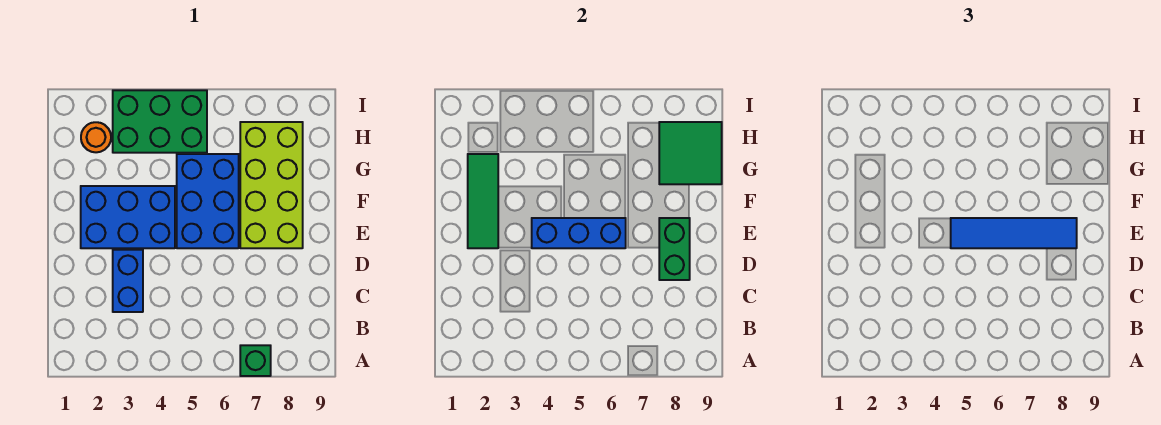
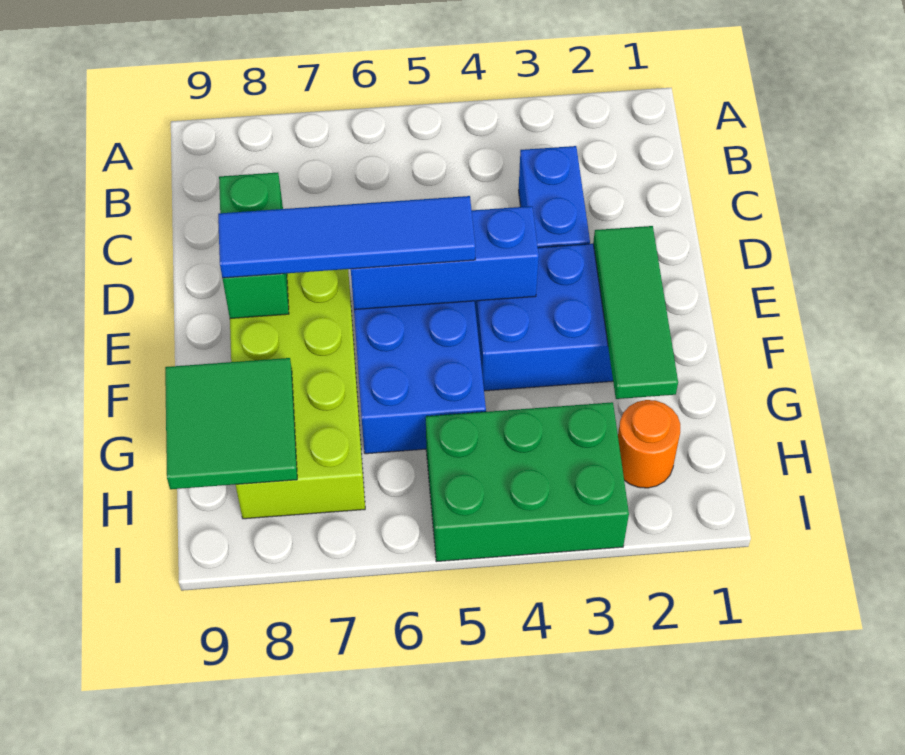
green 1x1 brick [240,345,271,376] -> none

